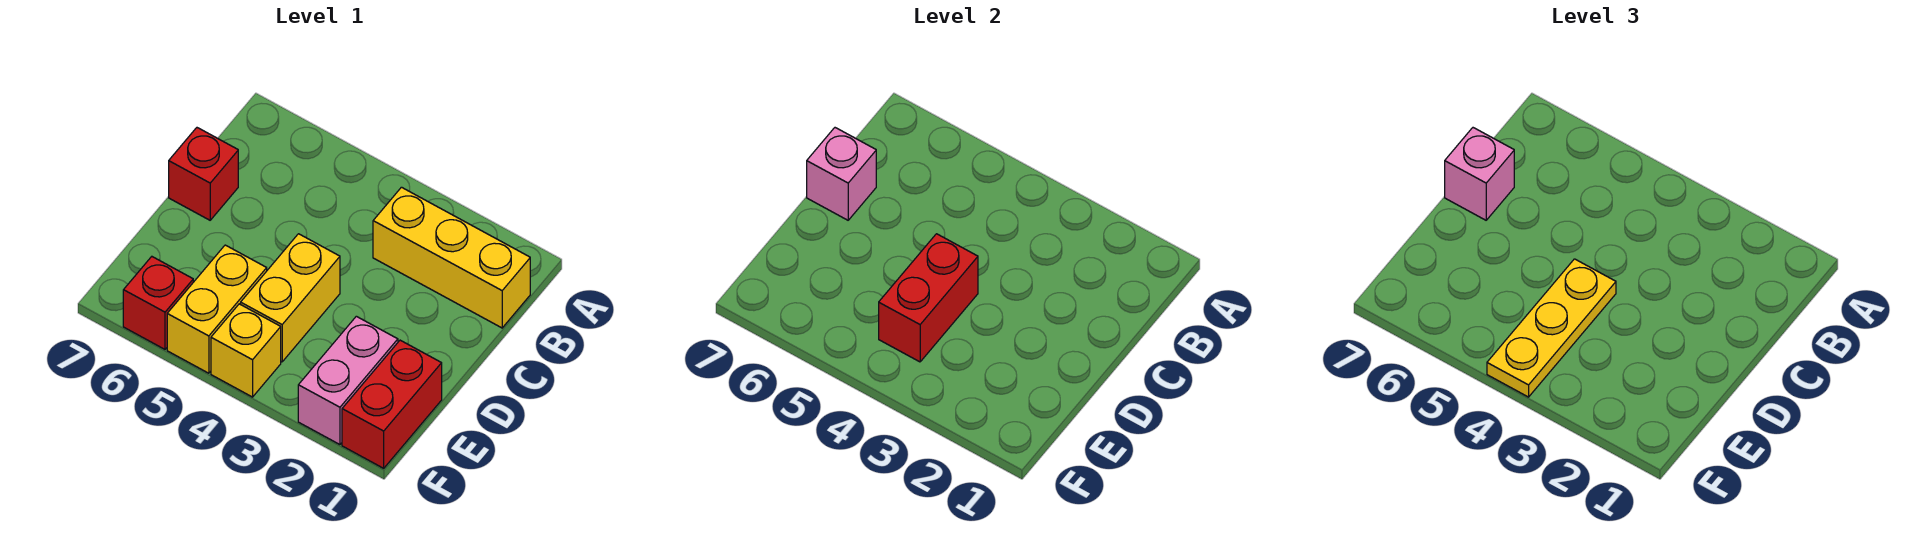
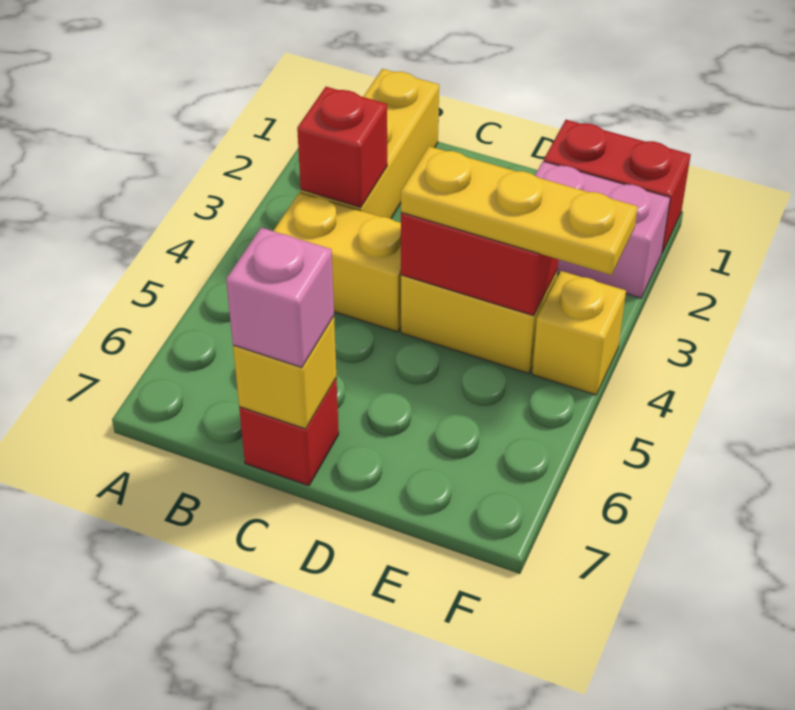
pink 1x1 brick [807,128,876,220] -> yellow 1x1 brick [233,317,336,429]
yellow 1x2 brick [167,245,267,373] -> yellow 1x2 brick moved to [274,192,401,332]
red 1x1 brick [123,257,193,349] -> red 1x1 brick moved to [297,87,387,207]

